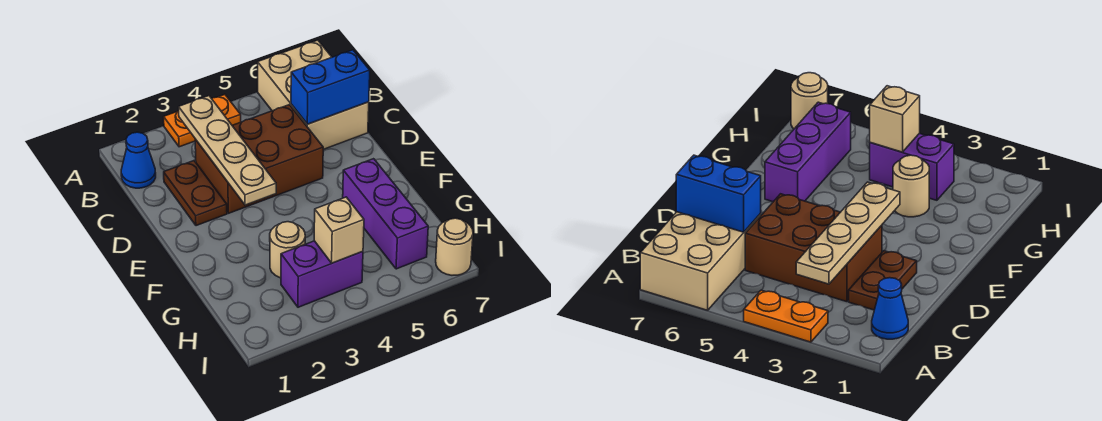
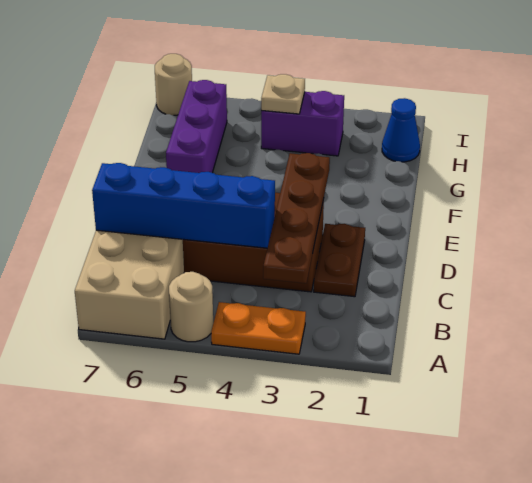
blue 1x1 cone [121,132,156,188] -> blue 1x1 cone moved to [382,98,420,162]
tan 1x4 plate [179,96,276,205] -> brown 1x4 plate [263,153,330,283]
blue 1x2 brick [291,50,370,124] -> blue 1x4 brick [92,163,275,248]
tan 1x1 round brick [270,222,305,278] -> tan 1x1 round brick moved to [169,272,213,342]
tan 1x1 brick [314,197,364,263] -> tan 1x1 plate [261,74,305,114]

